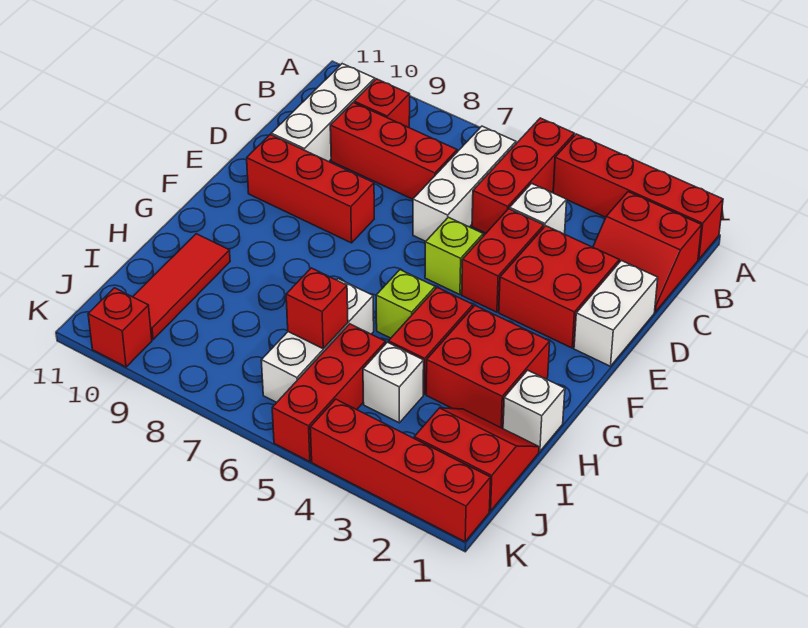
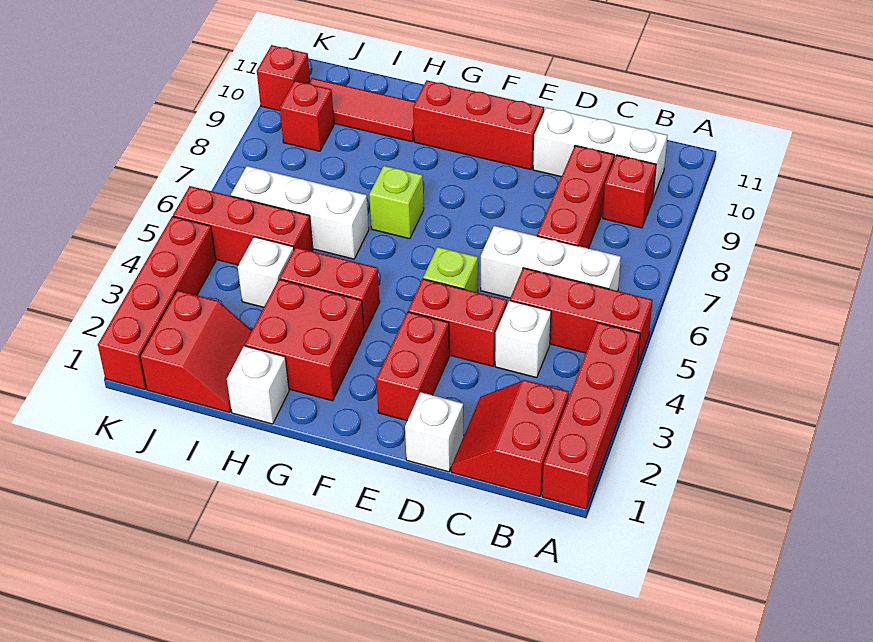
white 1x2 brick [574,261,658,366] -> white 1x1 brick [405,392,464,472]
red 2x2 brick [499,226,619,348] -> red 1x2 brick [376,312,449,421]
red 1x3 brick [247,135,374,243] -> red 1x3 brick turned to [413,80,544,170]
lime 1x1 brick [376,270,435,338] -> lime 1x1 brick moved to [369,166,424,239]
red 1x1 brick [286,268,348,349] -> red 1x1 brick moved to [280,81,334,151]

